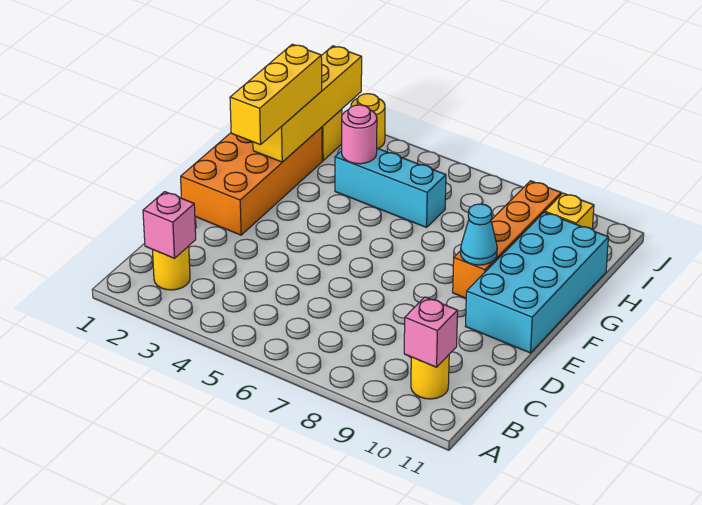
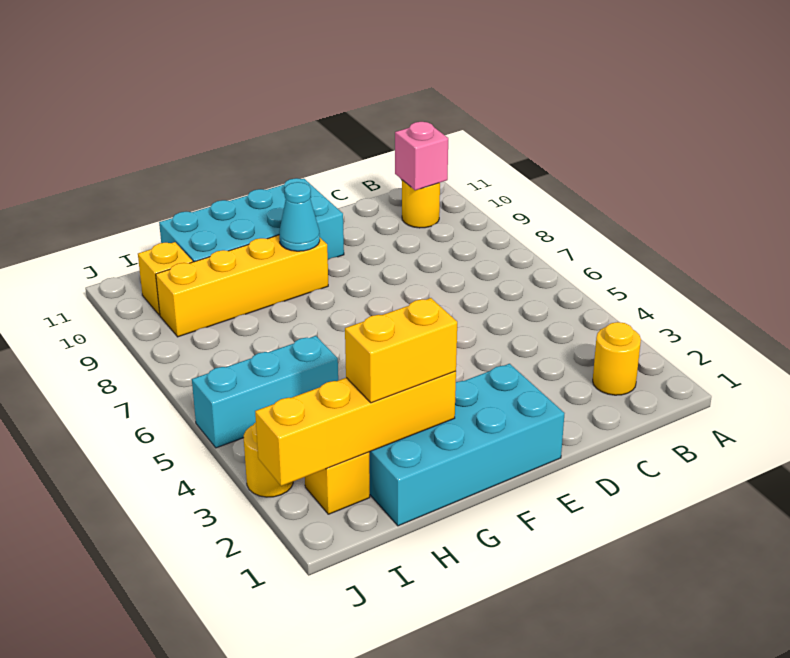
pink 1x1 brick [143,192,196,258] -> none
orange 2x4 brick [181,127,322,235] -> cyan 2x4 brick [369,364,565,526]
yellow 1x3 brick [230,44,322,145] -> yellow 1x2 brick [345,298,457,403]
orange 1x4 brick [453,181,561,298] -> yellow 1x4 brick [156,235,328,337]
cyan 1x3 brick [335,148,446,227] -> cyan 1x3 brick turned to [192,336,338,448]
pink 1x1 round brick [342,105,377,164] -> none

